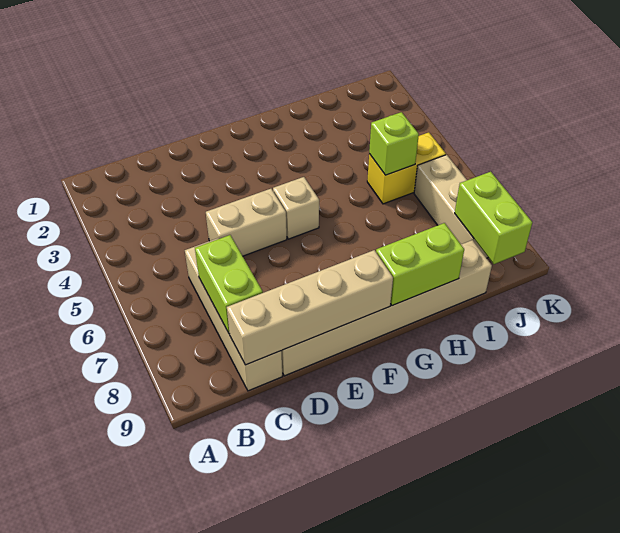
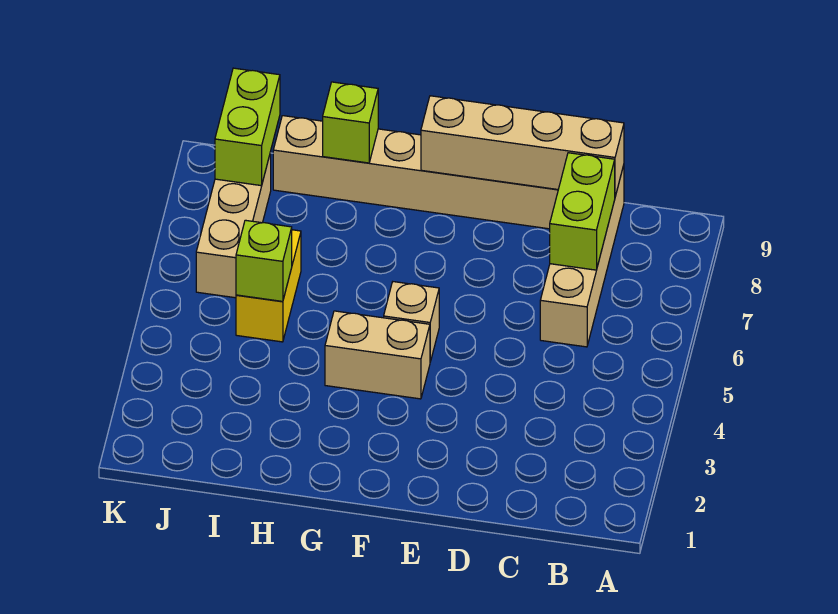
tan 1x2 brick [206,189,287,256] -> tan 1x2 brick moved to [325,311,430,399]
lime 1x2 brick [376,223,464,306] -> lime 1x1 brick [323,82,378,163]
yellow 1x2 brick [367,132,446,204] -> yellow 1x2 brick turned to [236,230,301,342]

